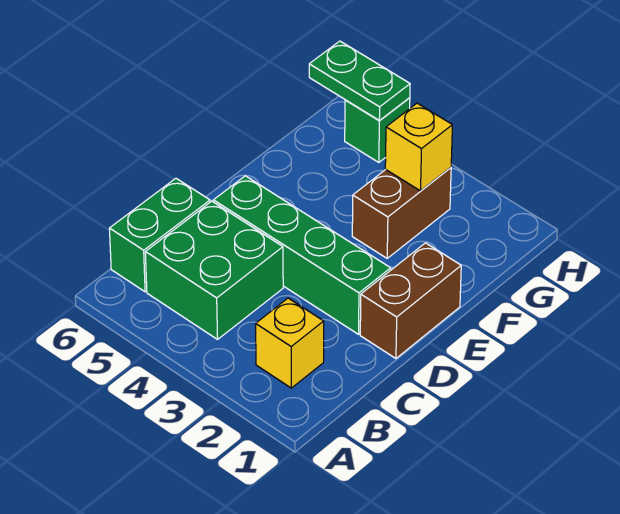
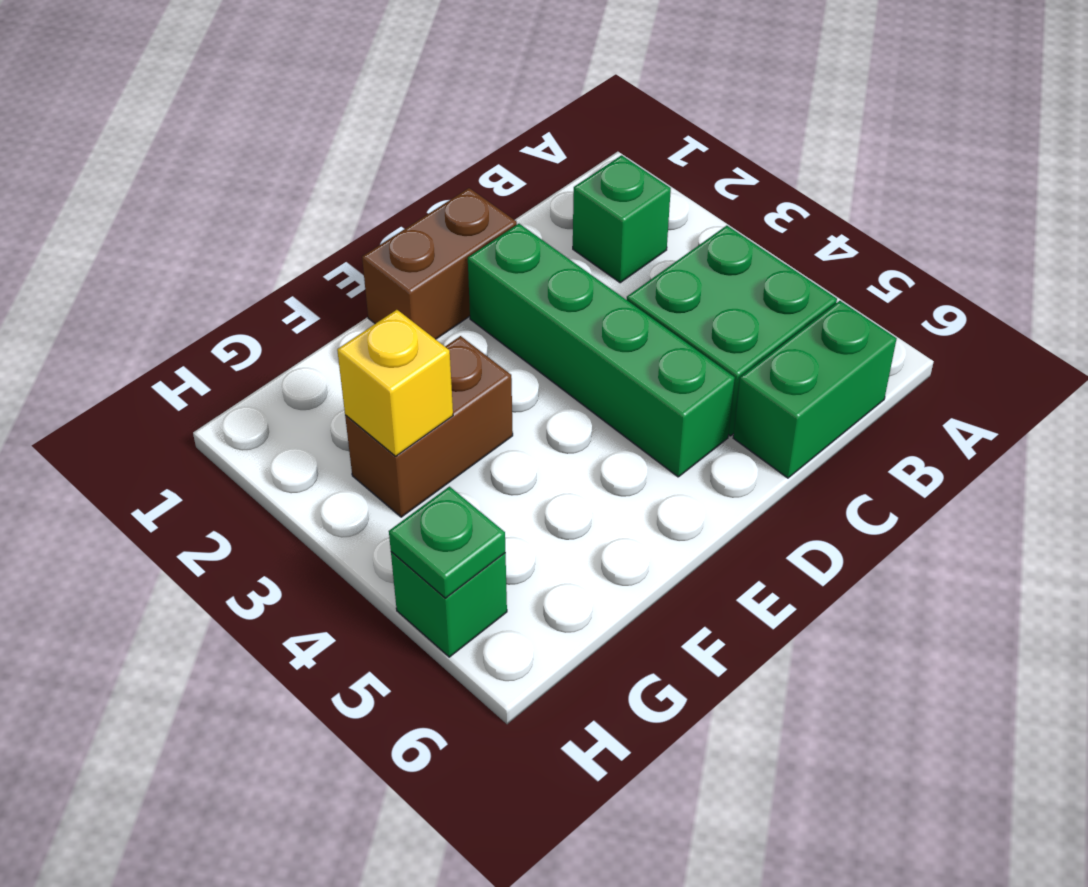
yellow 1x1 brick [256,298,324,388] -> green 1x1 brick [573,155,671,283]
green 1x2 plate [309,41,410,120] -> green 1x1 plate [389,487,505,598]

